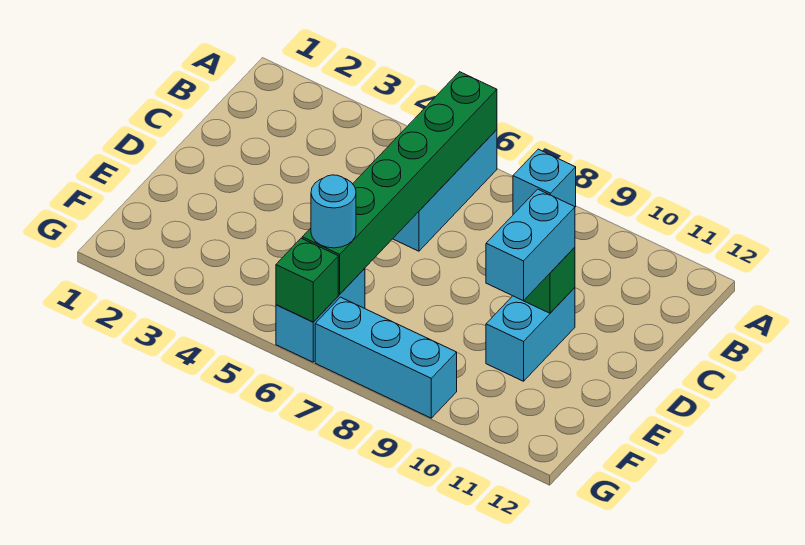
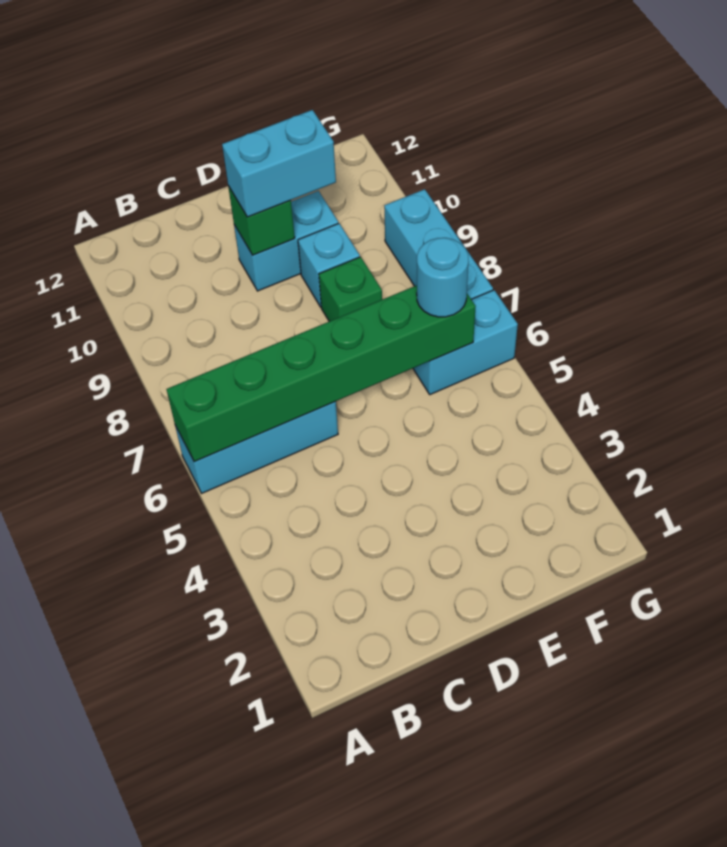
cyan 1x1 brick [513,149,576,214] -> cyan 1x1 brick moved to [298,223,360,307]
green 1x1 brick [276,238,338,322] -> green 1x1 brick moved to [319,257,382,321]

